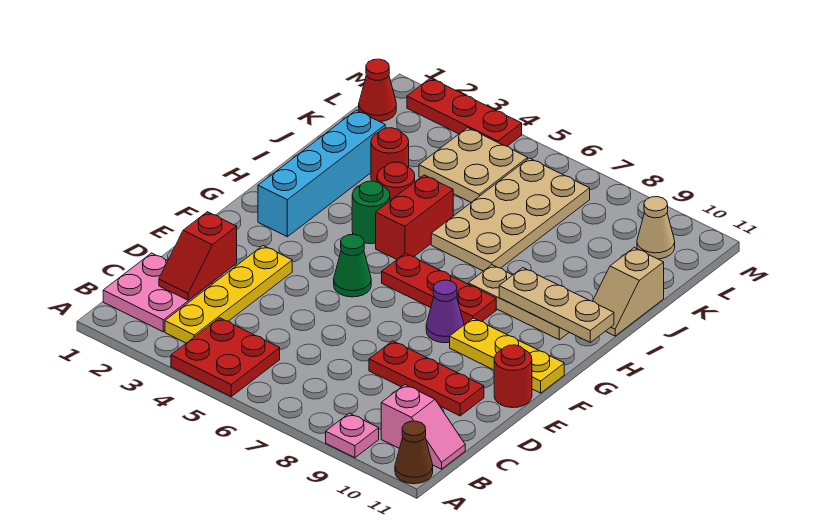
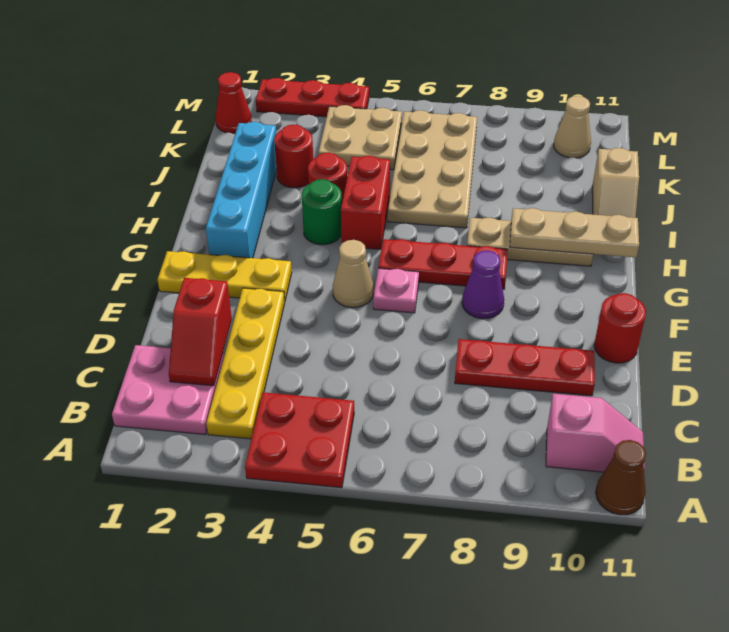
pink 1x1 plate [326,413,379,458] -> pink 1x1 plate moved to [373,268,419,313]
green 1x1 cone [334,234,371,297] -> tan 1x1 cone [333,240,374,307]
yellow 1x3 plate [450,318,564,393] -> yellow 1x3 plate moved to [158,251,292,301]

